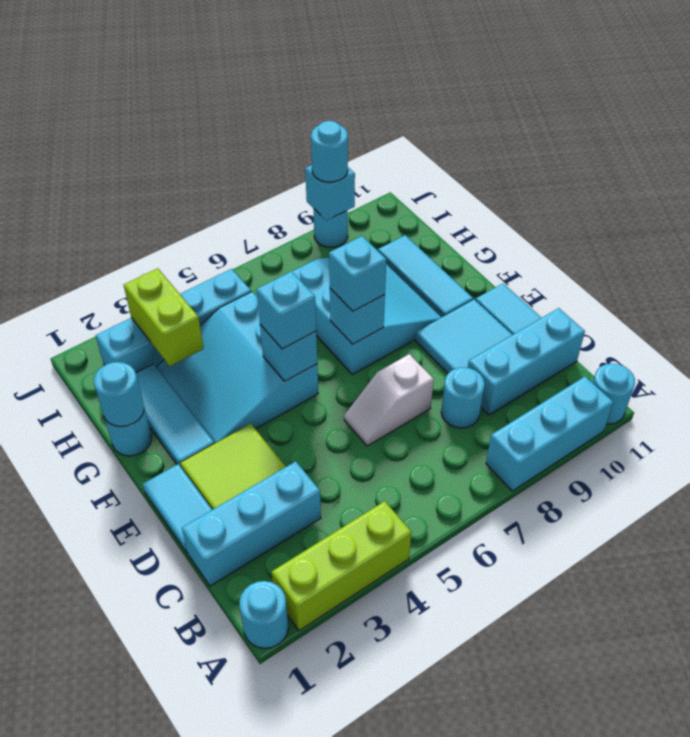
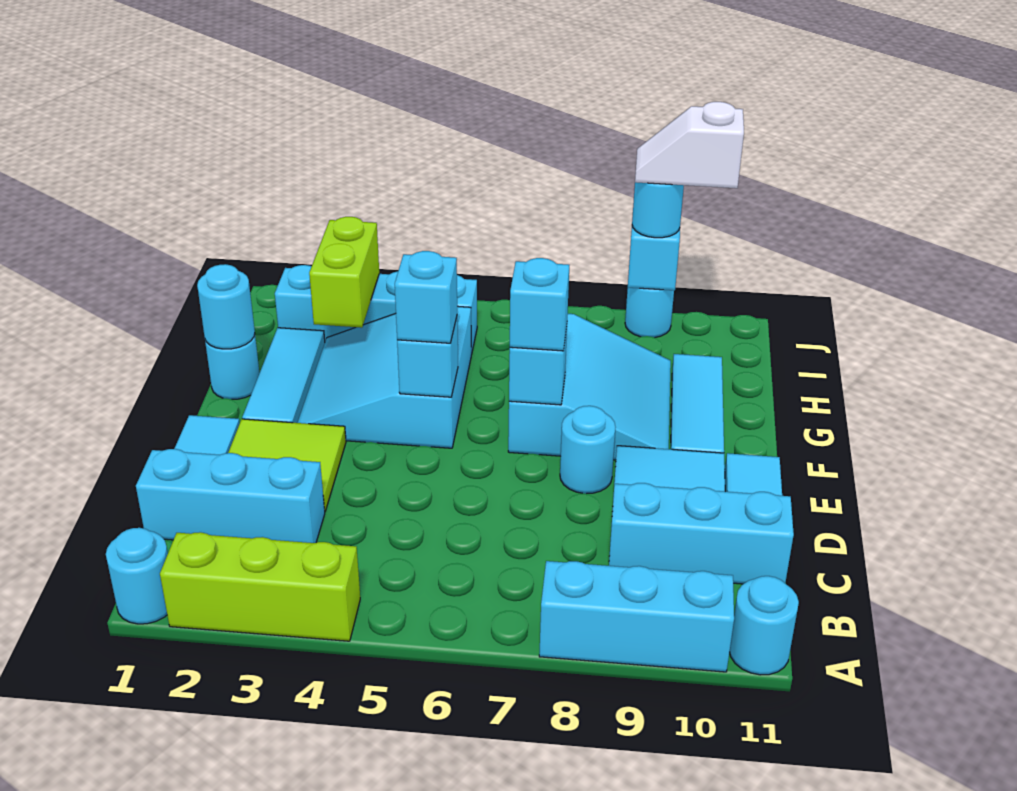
cyan 1x1 round brick [441,367,485,428] -> cyan 1x1 round brick moved to [560,406,616,494]
white 1x2 slope [344,354,434,446] -> white 1x2 slope moved to [635,102,744,188]

